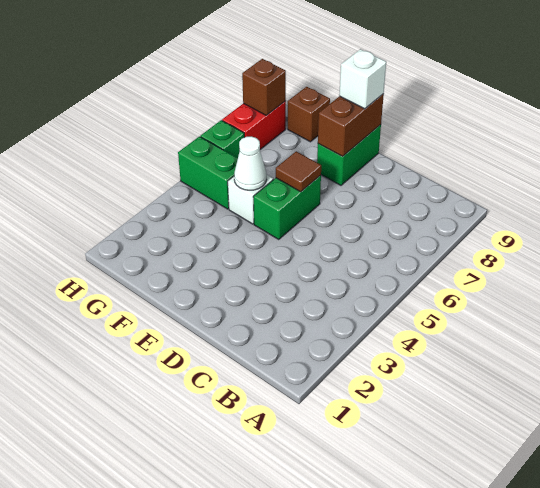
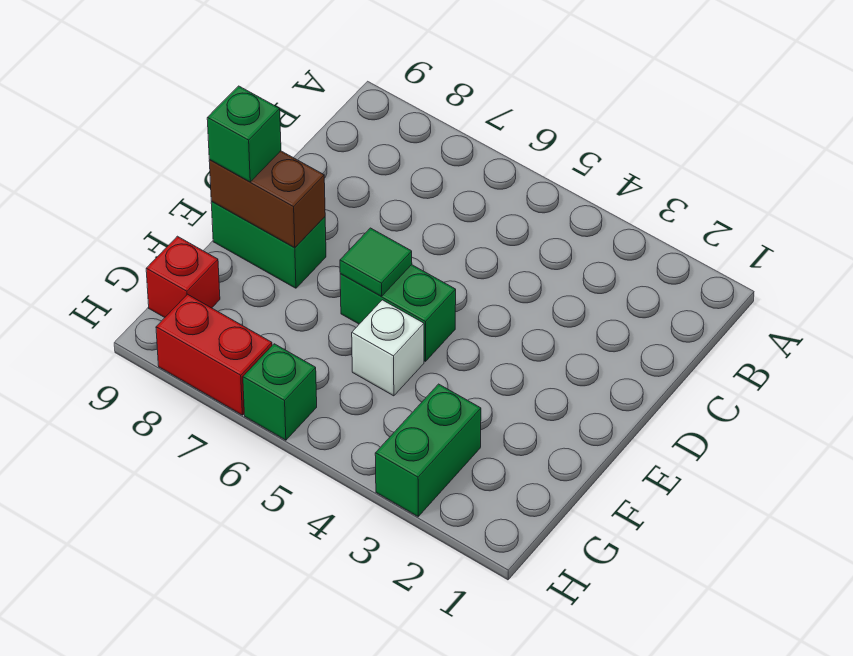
brown 1x1 tile [276,151,321,192] -> green 1x1 tile [340,228,412,296]
white 1x1 brick [339,49,386,109] -> green 1x1 brick [207,86,281,182]
white 1x1 cone [234,136,267,190] -> none
green 1x2 brick [178,136,238,209] -> green 1x2 brick moved to [375,384,481,517]
brown 1x1 brick [288,87,330,142] -> red 1x1 brick [146,236,220,317]
brown 1x1 brick [242,59,286,115] -> none

